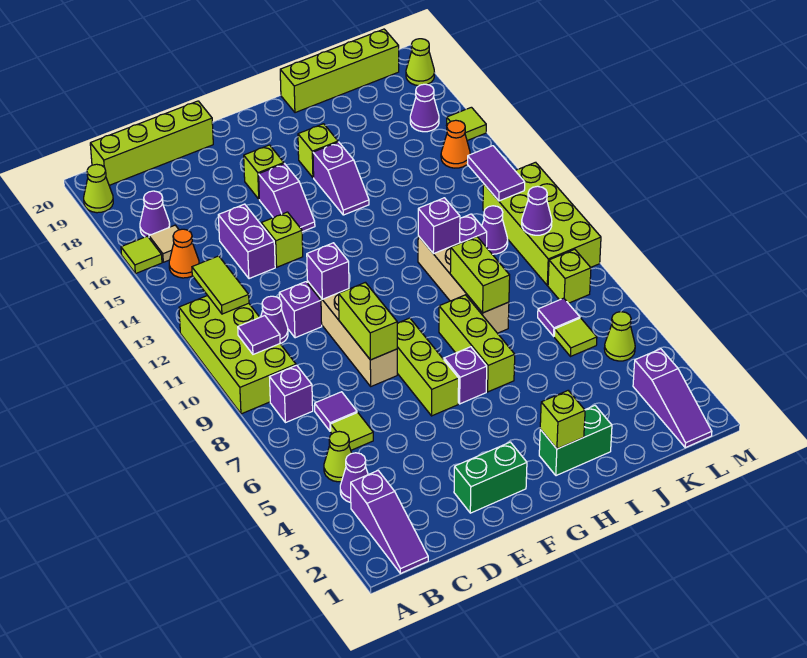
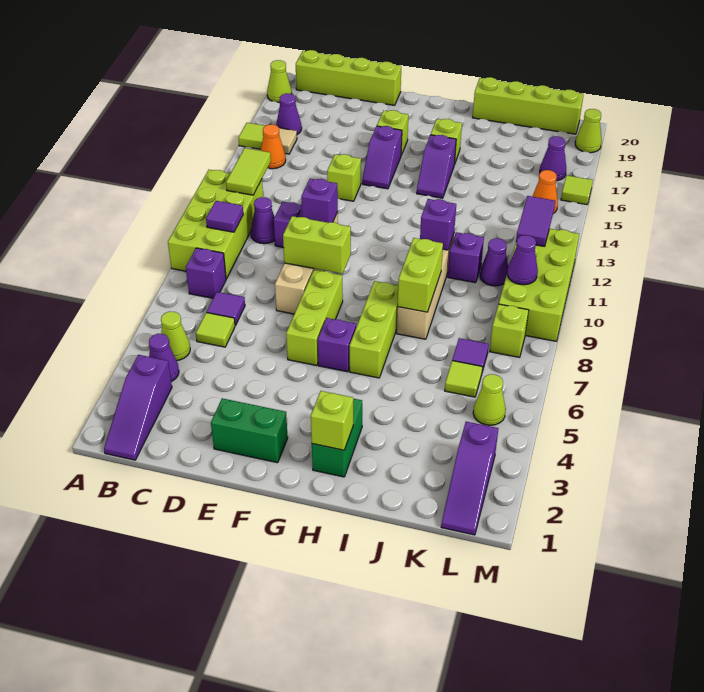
purple 1x2 brick [218,204,275,279] -> none
lime 1x2 brick [339,282,397,360] -> lime 1x2 brick turned to [283,216,351,274]
green 1x2 brick [539,406,612,476] -> green 1x2 brick turned to [312,399,362,477]

